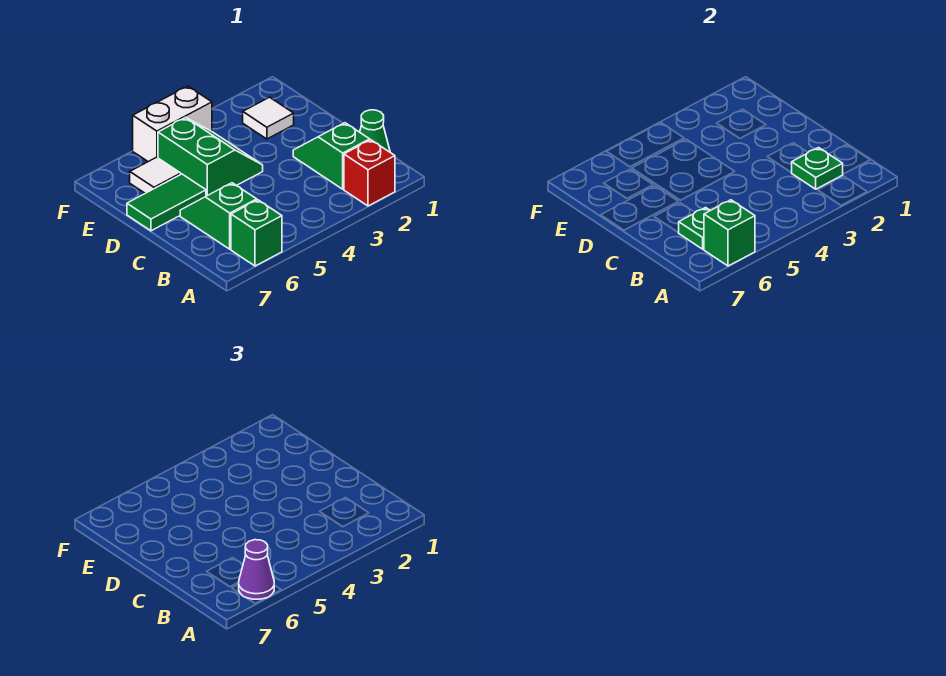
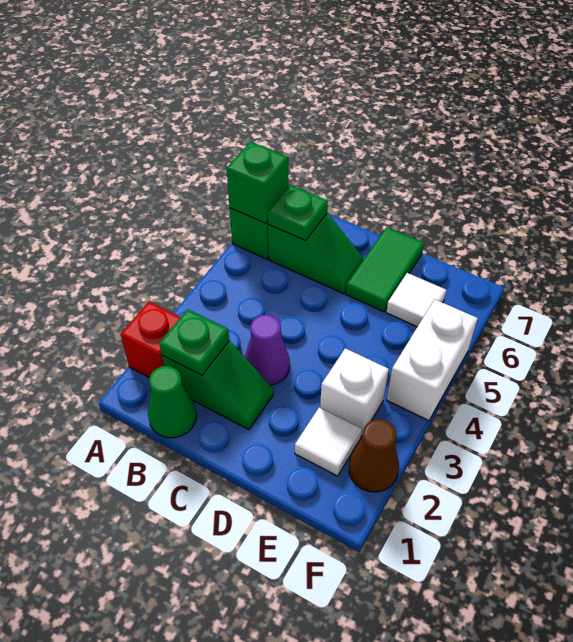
purple 1x1 cone [239,540,274,599] -> purple 1x1 cone moved to [245,315,290,385]
green 2x2 slope [158,118,263,196] -> none
none -> white 1x1 brick [320,348,389,436]
none -> brown 1x1 cone [349,419,399,492]

